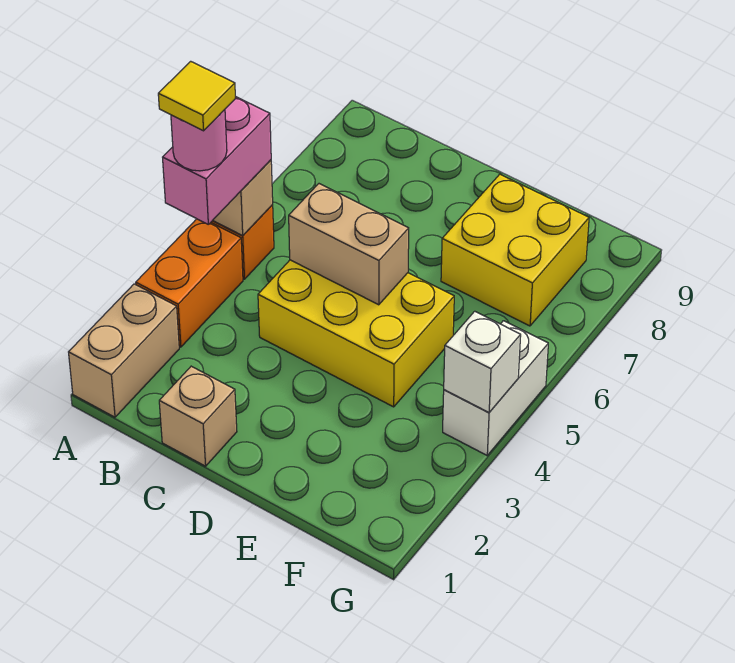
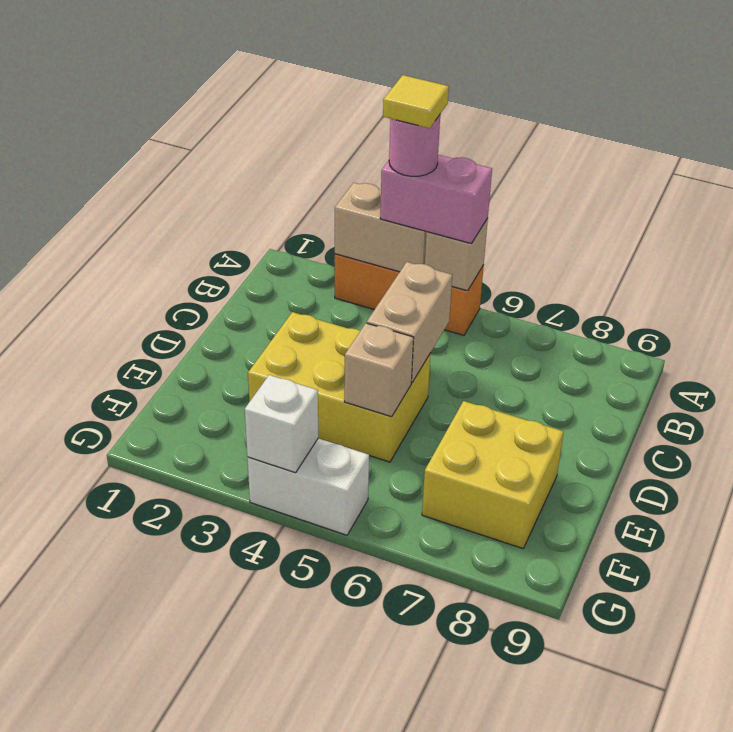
tan 1x2 brick [69,284,179,417] -> tan 1x2 brick moved to [335,183,426,272]
tan 1x1 brick [159,366,237,466] -> tan 1x1 brick moved to [344,323,414,417]
yellow 2x3 brick [258,260,454,407] -> yellow 2x3 brick turned to [248,312,431,462]

